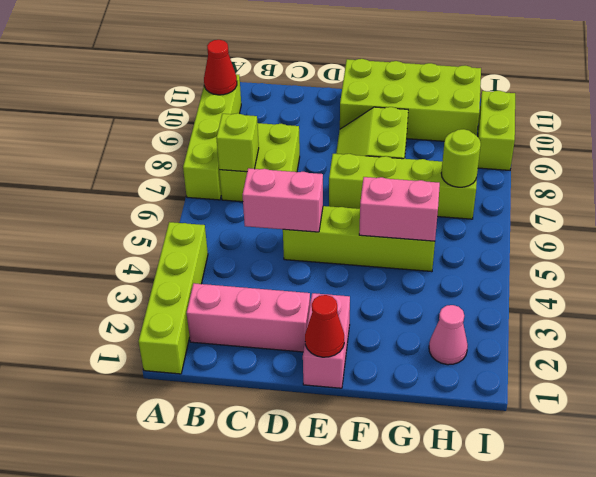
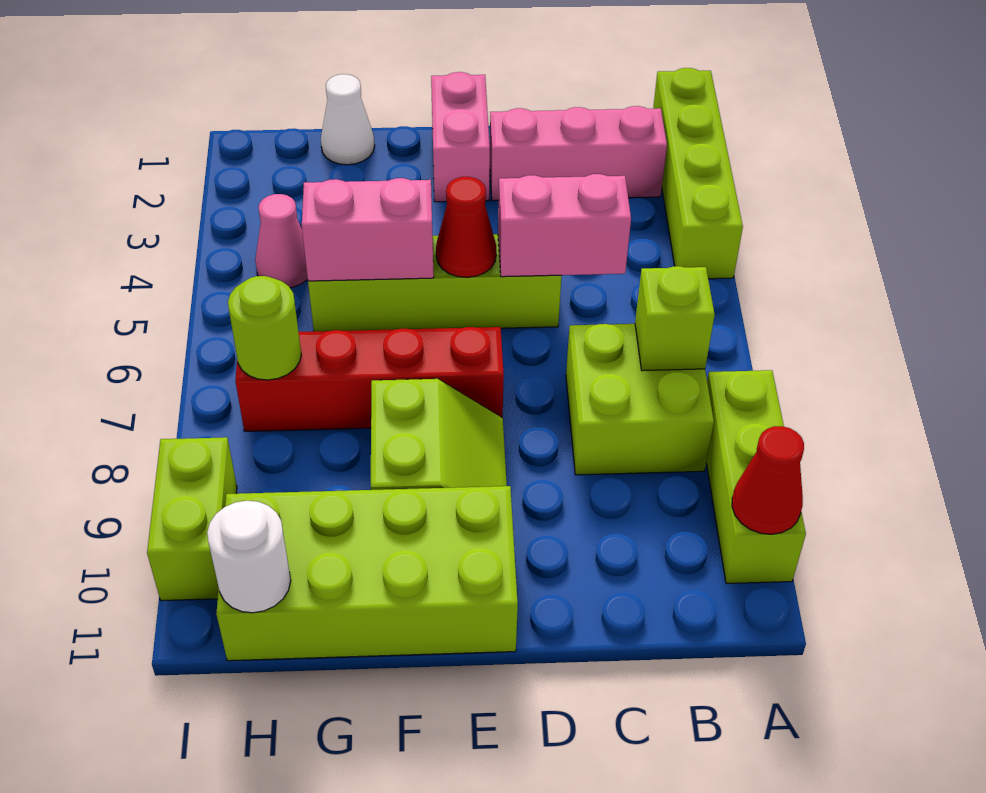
lime 1x4 brick [183,74,241,200] -> lime 1x3 brick [706,370,806,584]
red 1x1 cone [305,295,344,357] -> red 1x1 cone moved to [436,177,496,277]
lime 1x4 brick [329,154,477,219] -> red 1x4 brick [235,327,504,431]
none -> white 1x1 cone [321,74,375,165]
pink 1x1 cone [429,305,468,365] -> pink 1x1 cone moved to [255,194,308,288]
none -> white 1x1 round brick [207,501,291,613]

